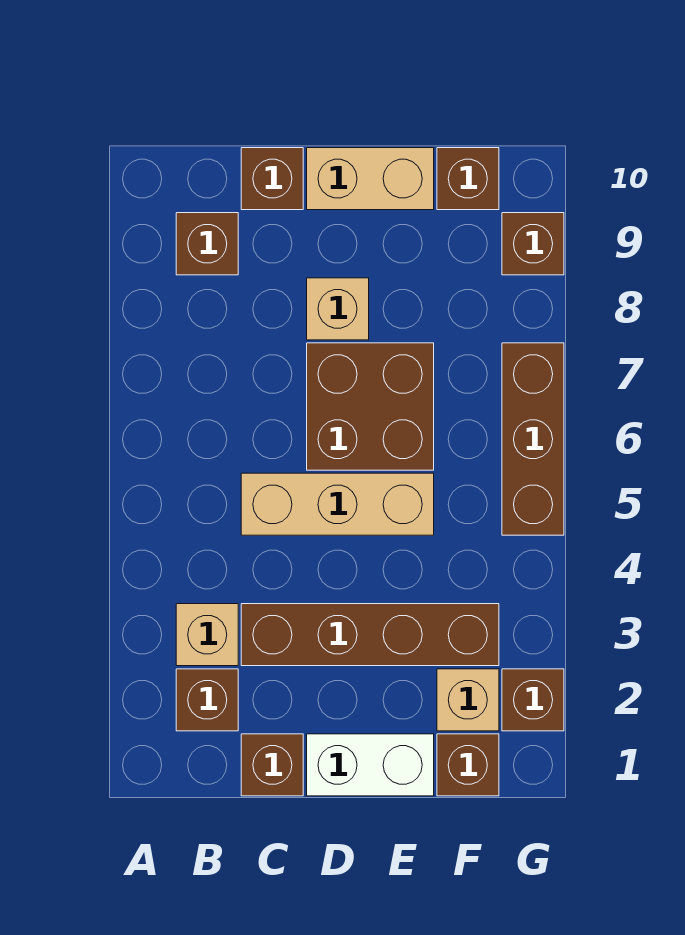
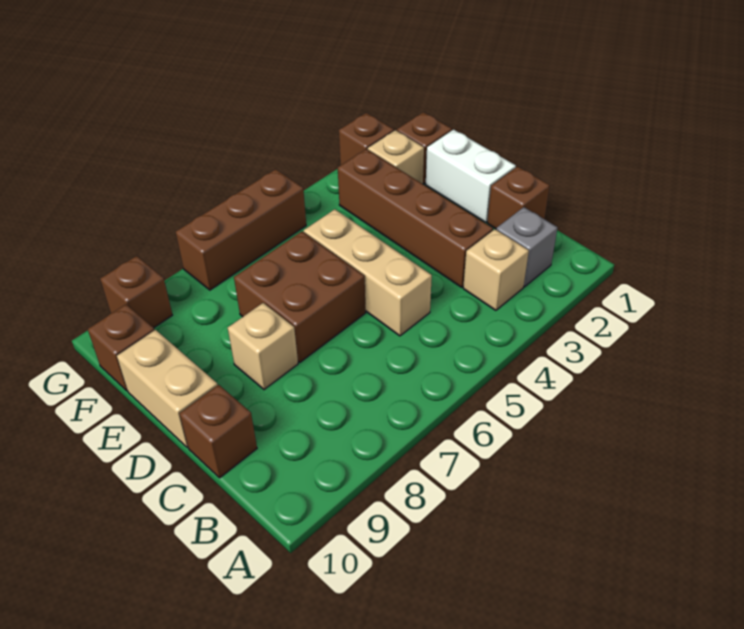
brown 1x1 brick [176,669,238,731] -> grey 1x1 brick [496,207,557,287]
brown 1x1 brick [176,213,238,275] -> none

